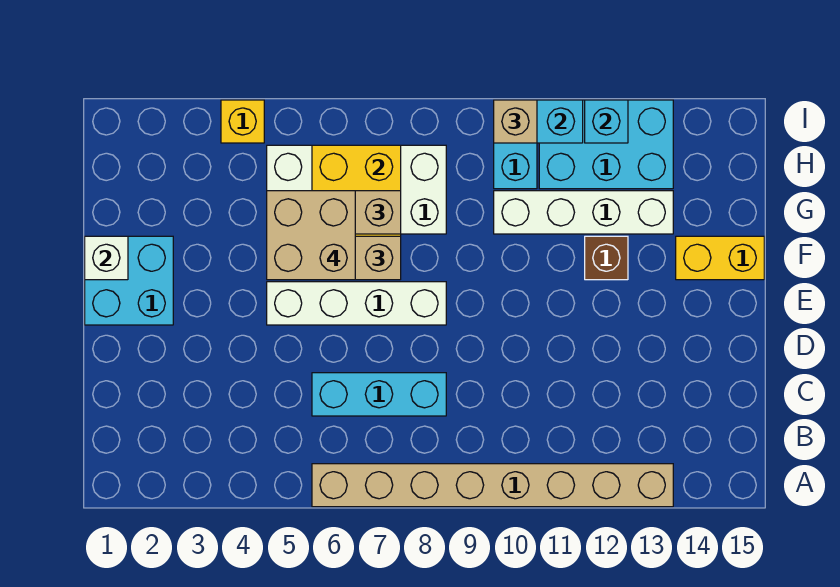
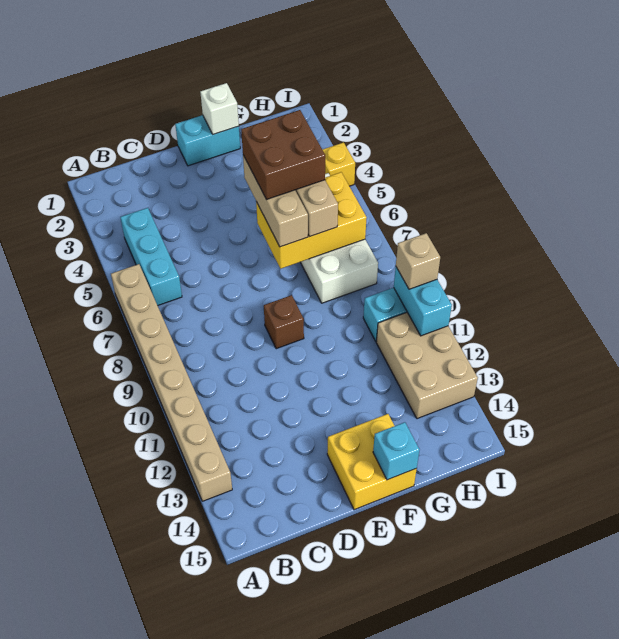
cyan 1x3 brick [312,373,446,416] -> cyan 1x3 brick moved to [120,208,182,306]
cyan 2x2 brick [85,236,173,325] -> cyan 1x2 brick [175,115,240,166]
white 1x4 brick [267,282,446,325] -> none
tan 2x2 brick [267,191,355,280] -> brown 2x2 brick [241,110,325,200]
brown 1x1 brick [585,236,628,280] -> brown 1x1 brick moved to [264,295,304,349]
yellow 1x2 brick [676,236,764,280] -> yellow 2x2 brick [327,414,417,510]
white 1x4 brick [494,191,673,234] -> none
cyan 2x3 brick [539,100,673,189] -> tan 2x3 brick [376,312,478,419]
cyan 1x1 brick [585,100,628,143] -> cyan 1x1 brick moved to [373,422,419,480]

